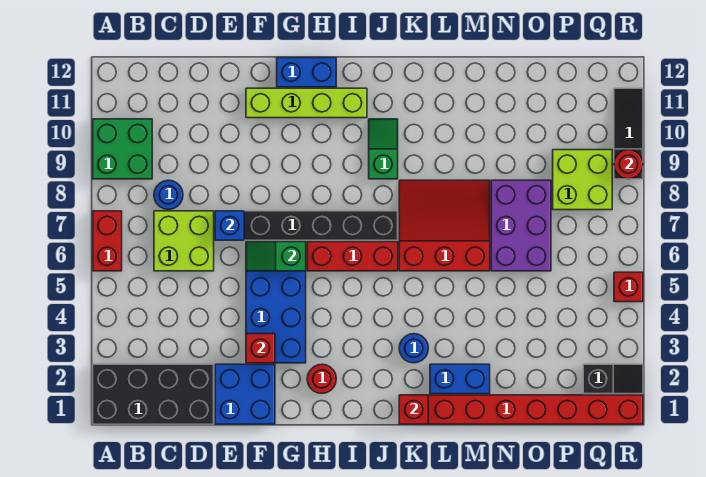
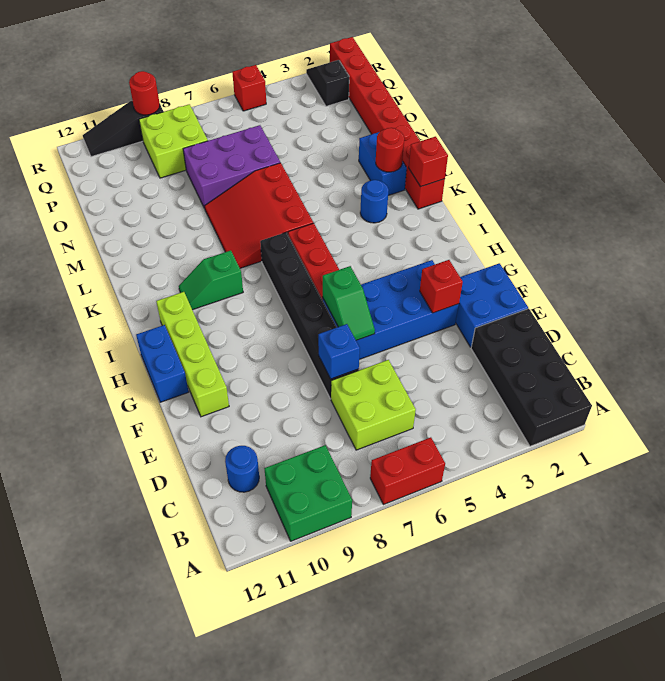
blue 1x1 round brick [154,180,183,209] -> blue 1x1 round brick moved to [225,446,259,492]
red 1x1 round brick [307,364,336,393] -> red 1x1 round brick moved to [376,128,404,172]

